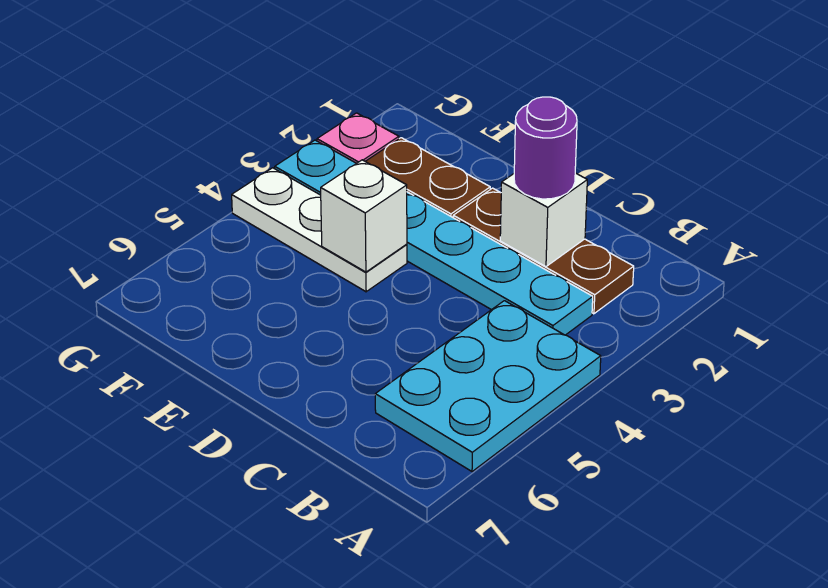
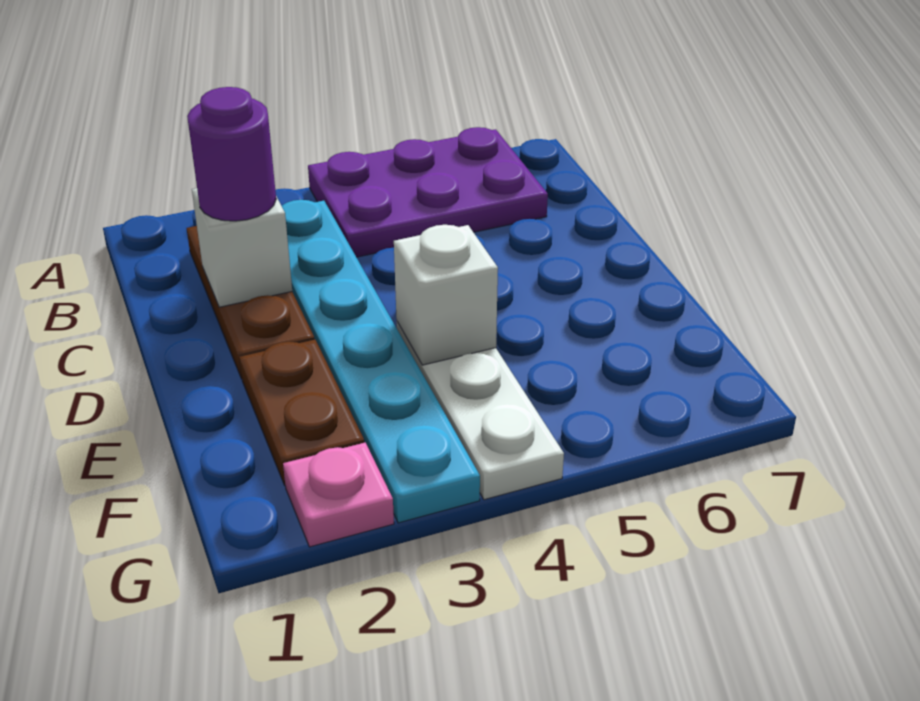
cyan 2x3 plate [375,301,601,472] -> purple 2x3 plate [308,127,548,257]

